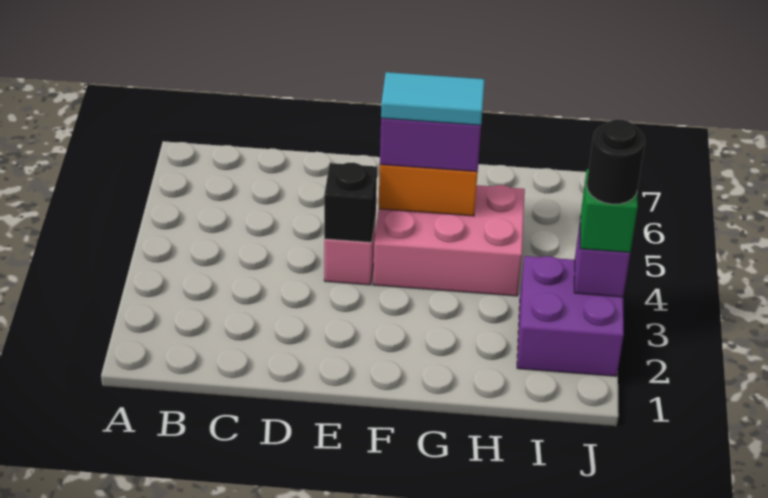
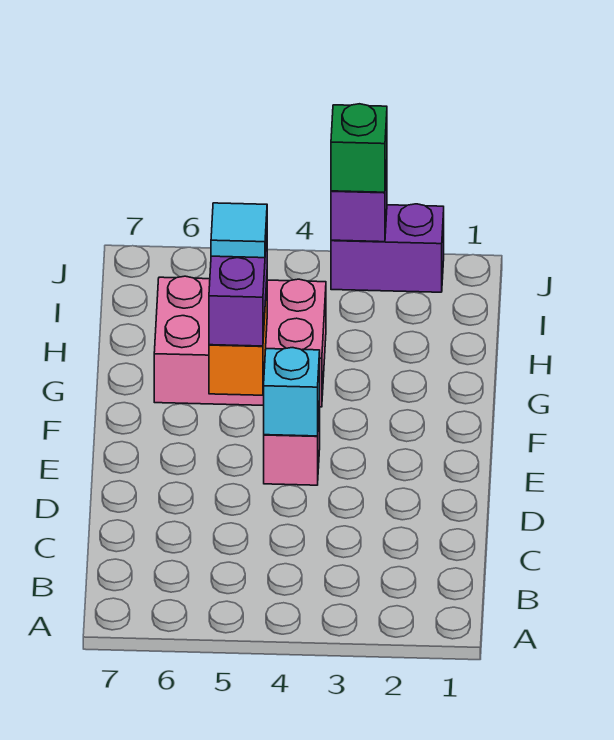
black 1x1 brick [324,163,377,242] -> cyan 1x1 brick [264,348,320,436]
pink 2x3 brick [373,185,525,296] -> pink 2x3 brick turned to [154,276,326,407]
cyan 1x2 tile [381,72,485,125] -> cyan 1x1 tile [211,203,267,258]
purple 2x2 brick [517,256,624,376] -> purple 1x2 brick [331,204,444,292]
black 1x1 round brick [587,119,645,204] -> none

